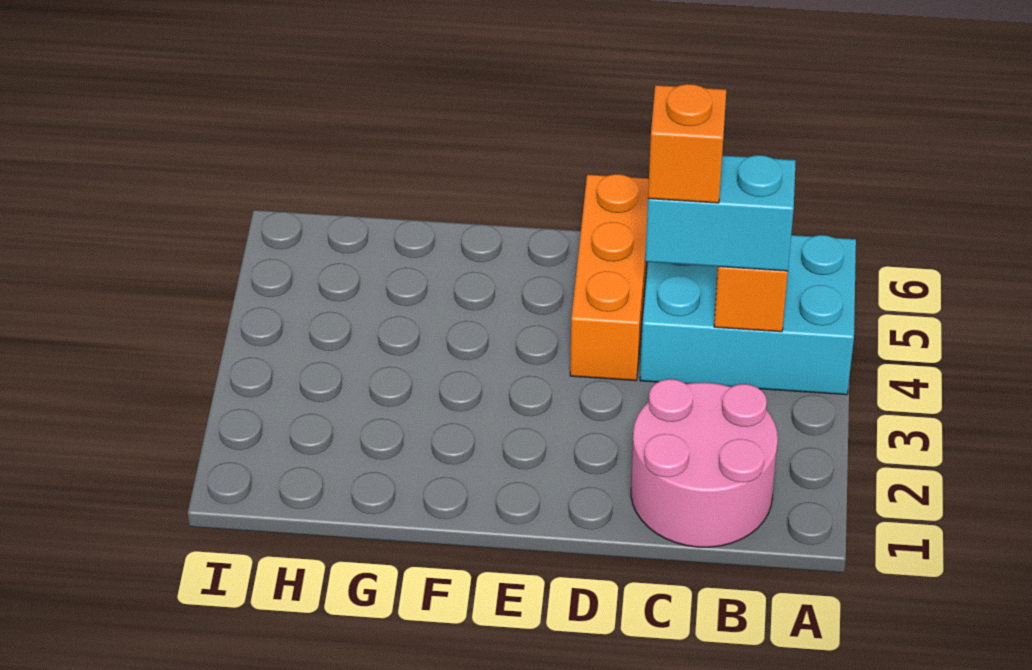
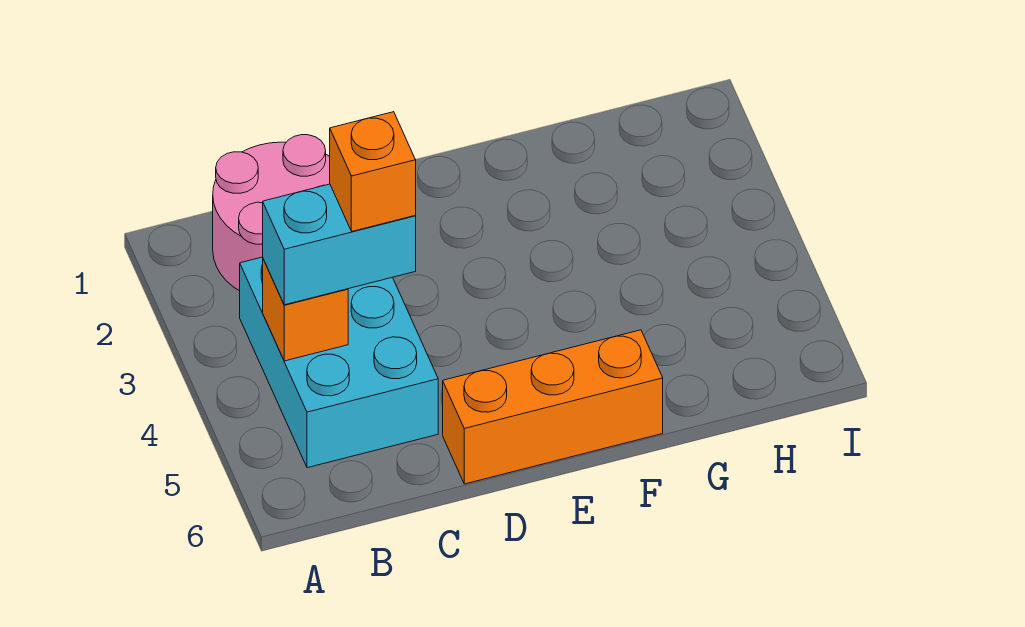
cyan 2x3 brick [640,235,856,395] -> cyan 2x3 brick turned to [240,257,438,468]
orange 1x3 brick [570,174,649,381] -> orange 1x3 brick turned to [443,330,663,484]

